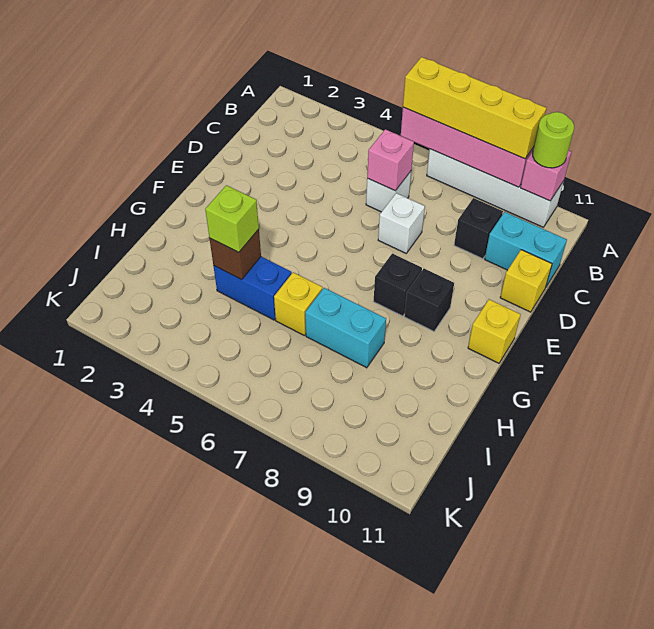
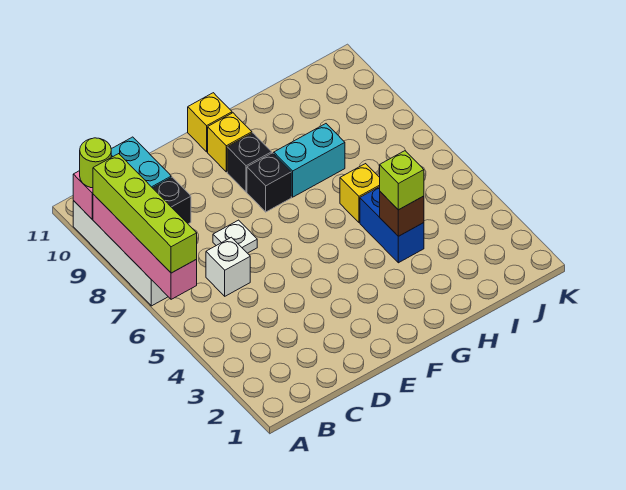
yellow 1x4 brick [403,57,546,159] -> lime 1x4 brick [93,154,197,273]
pink 1x1 brick [367,129,414,191] -> none
white 1x1 brick [378,193,425,253] -> white 1x1 plate [213,220,257,253]
yellow 1x1 brick [500,250,552,312] -> yellow 1x1 brick moved to [208,113,252,172]
cyan 1x2 brick [305,288,386,368] -> cyan 1x2 brick turned to [274,124,345,197]

